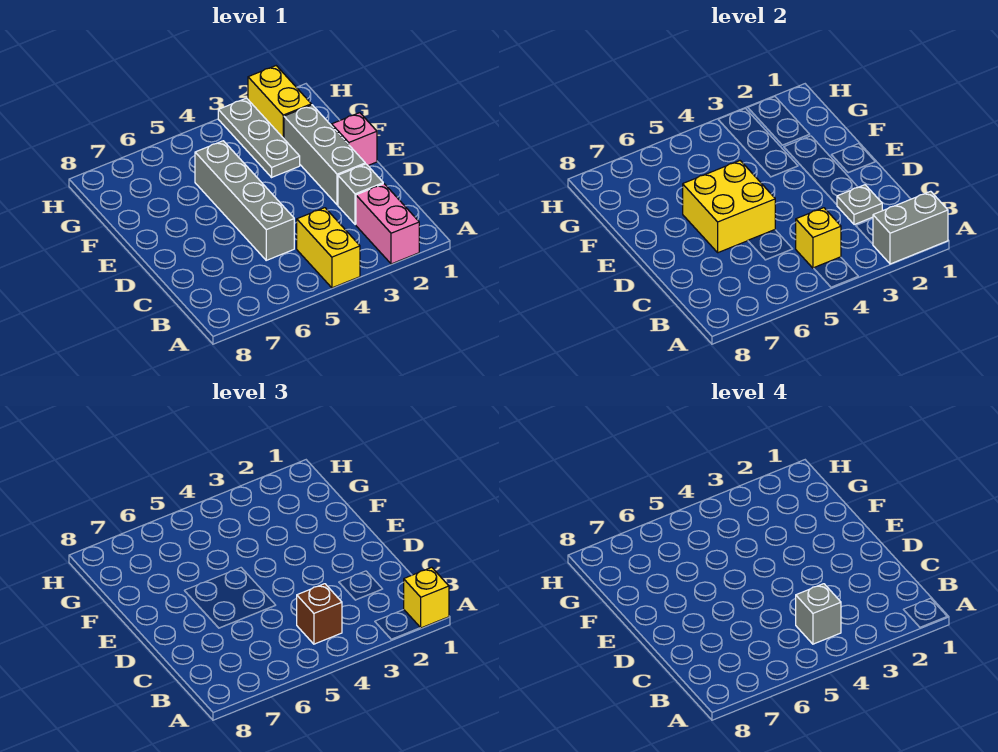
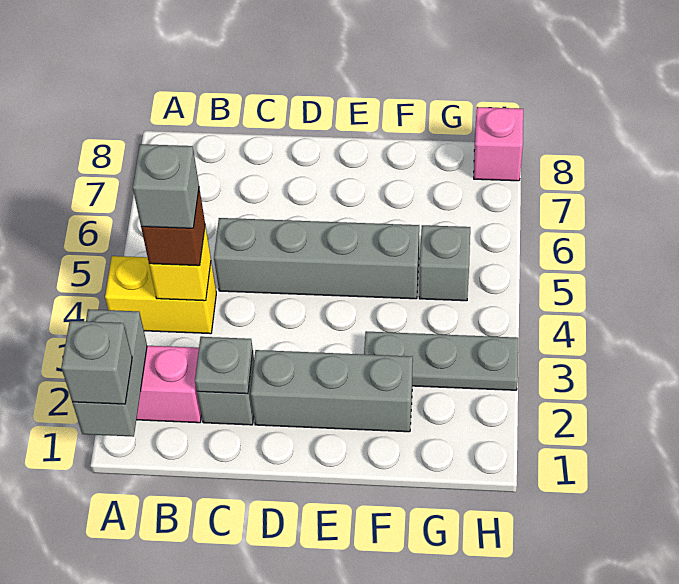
yellow 1x1 brick [404,567,449,628] -> grey 1x1 brick [61,321,132,404]
yellow 2x2 brick [683,161,775,253] -> none
pink 1x1 brick [332,113,377,165] -> pink 1x1 brick moved to [474,107,523,181]
yellow 1x2 brick [248,66,311,138] -> none
none -> grey 1x1 brick [419,225,470,301]

